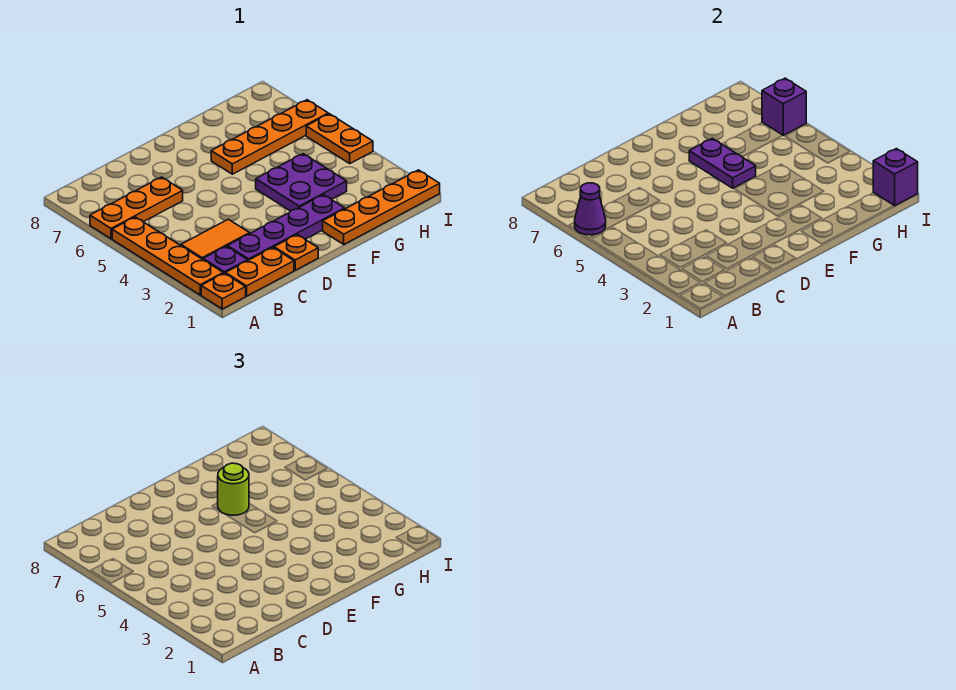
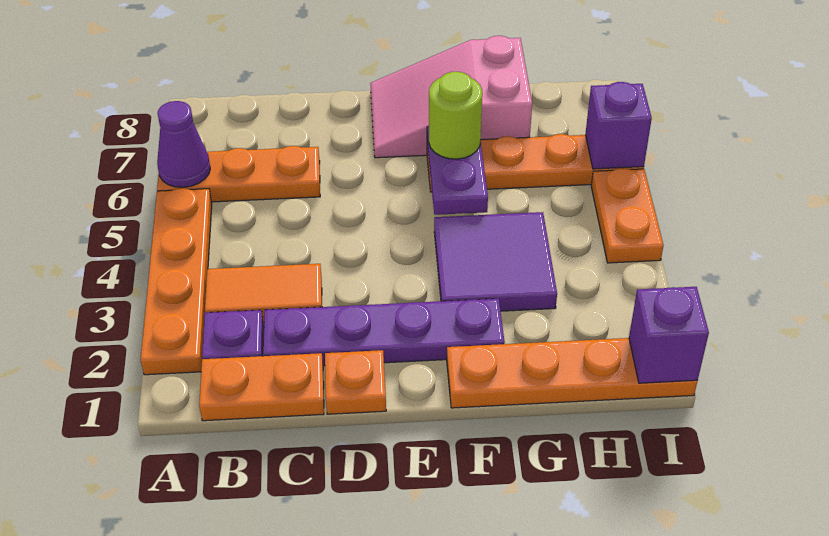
orange 1x1 plate [201,273,246,309] -> none
none -> pink 2x3 slope [370,36,532,158]
purple 2x2 plate [256,154,347,211] -> purple 2x2 tile [434,212,557,311]

